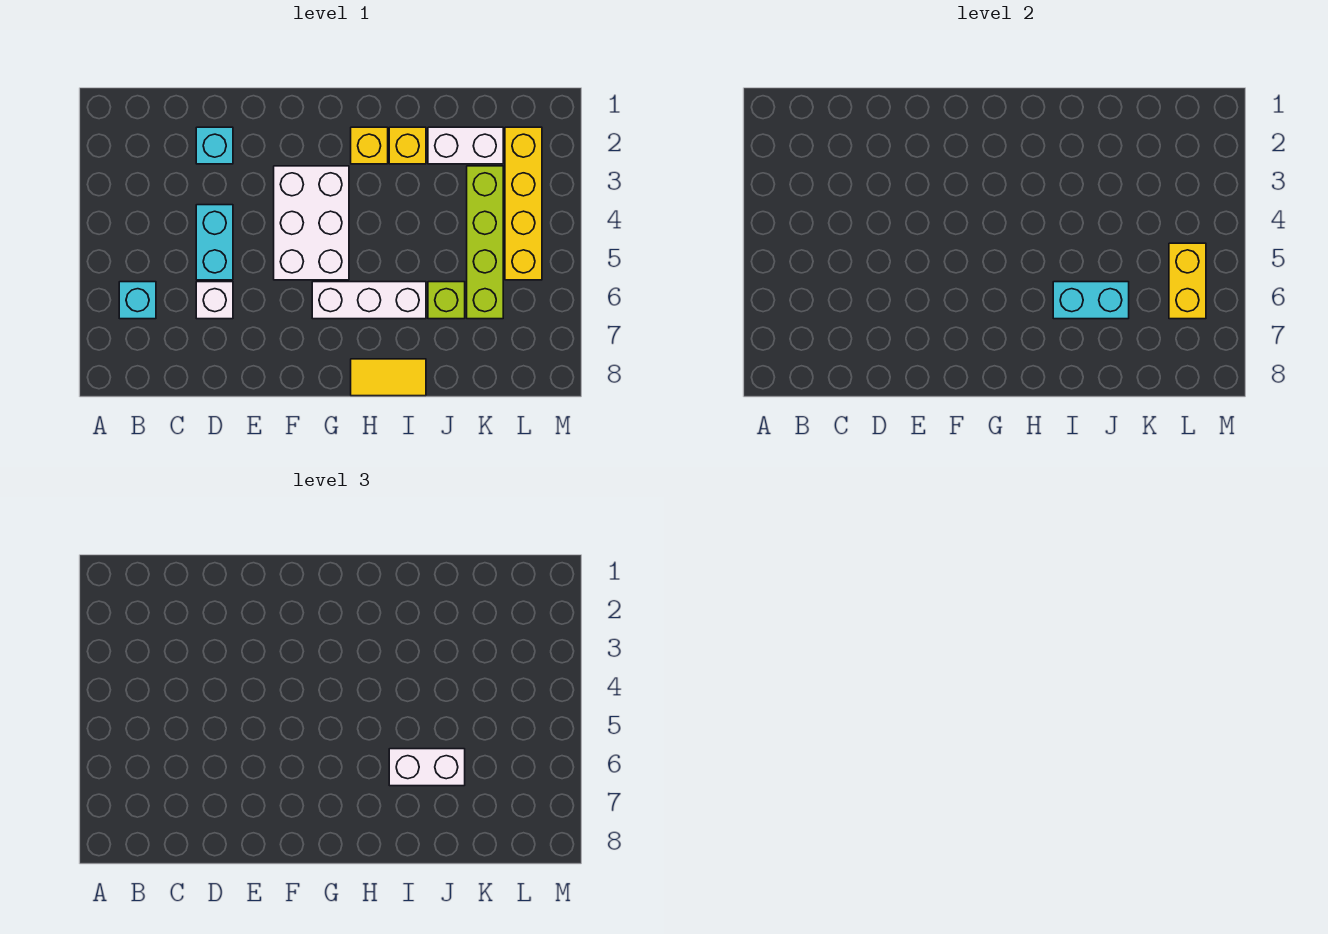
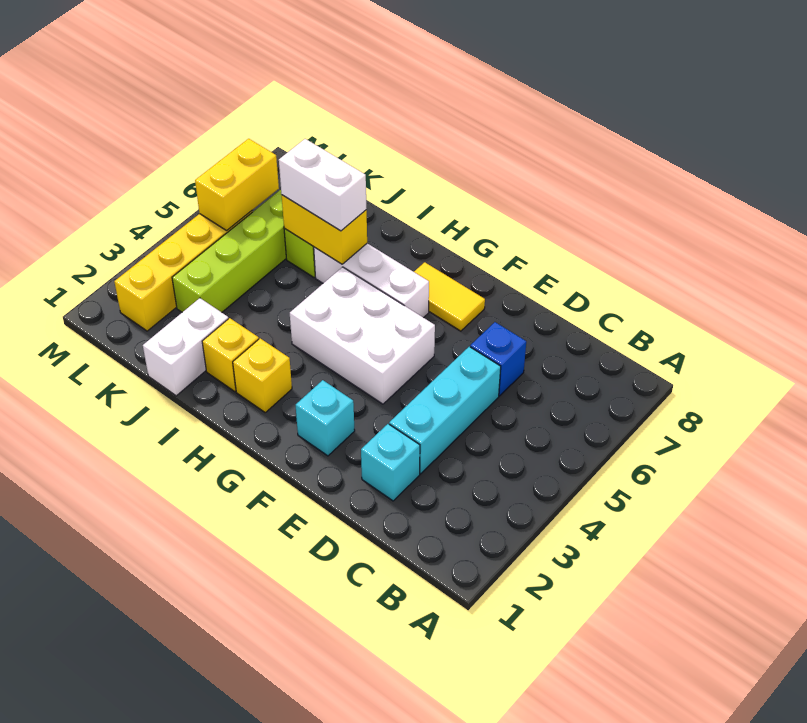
cyan 1x1 brick [119,282,156,319] -> cyan 1x1 brick moved to [296,380,355,456]
cyan 1x2 brick [196,205,233,280] -> cyan 1x3 brick [389,347,501,474]
white 1x1 brick [196,282,233,319] -> blue 1x1 brick [470,322,526,396]
white 2x3 brick [274,166,349,280] -> white 2x3 brick turned to [290,267,435,404]
yellow 1x2 tile [351,359,426,396] -> yellow 1x2 tile moved to [414,262,485,331]
cyan 1x2 brick [1053,282,1129,319] -> yellow 1x2 brick [282,195,367,264]
white 1x2 brick [428,127,503,164] -> white 1x2 brick turned to [143,298,228,396]

